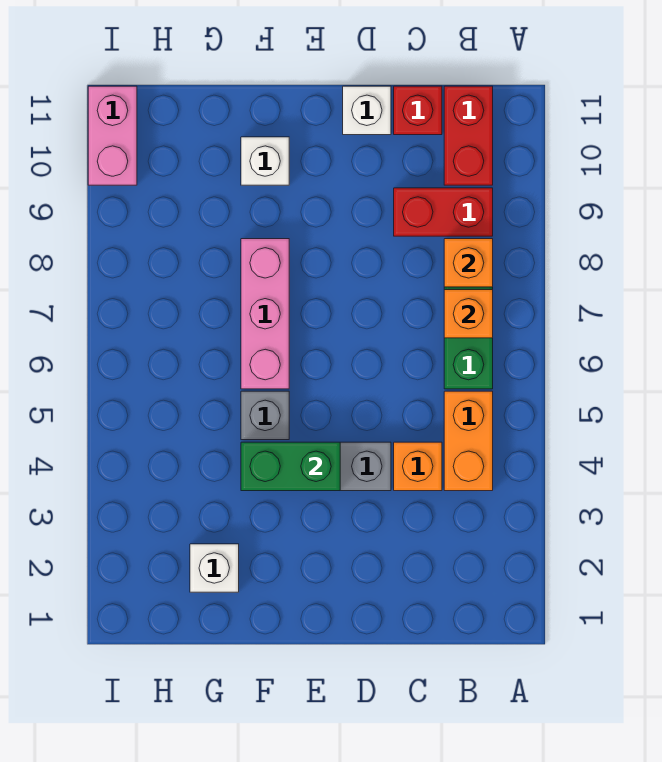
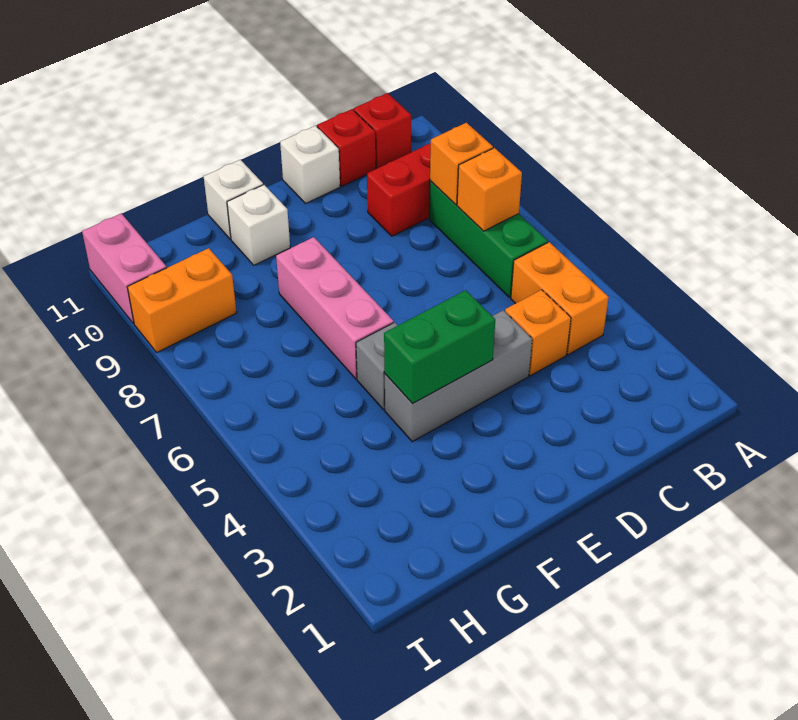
red 1x2 brick [444,86,493,185] -> red 1x1 brick [354,93,411,169]
white 1x1 brick [190,544,239,592] -> white 1x1 brick moved to [204,160,263,239]
none -> orange 1x2 brick [127,248,237,352]

